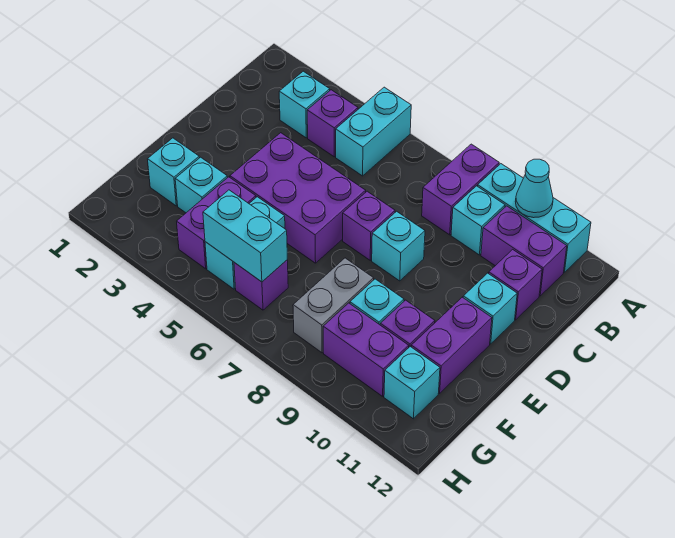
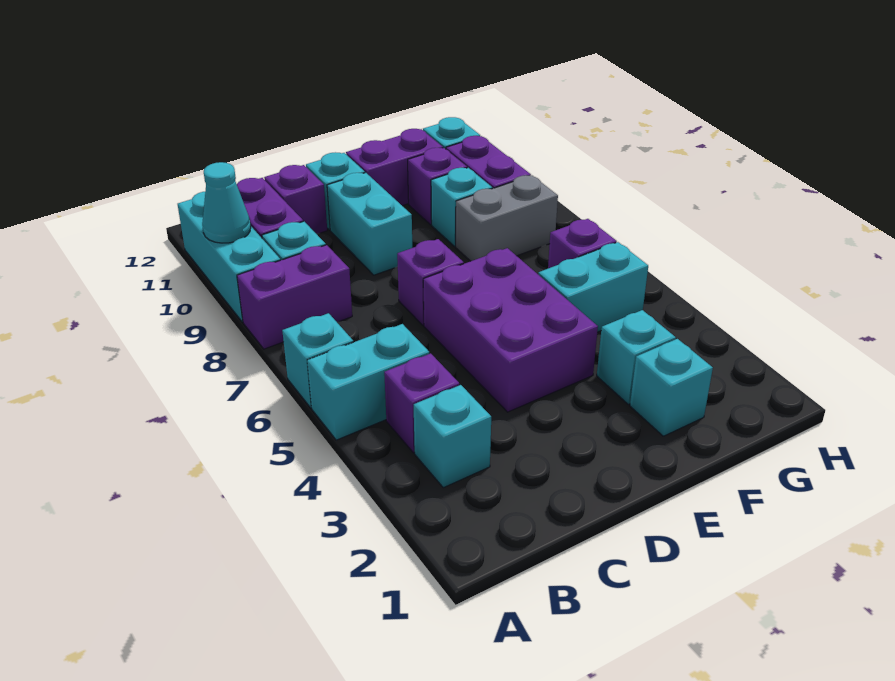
cyan 1x1 brick [372,211,425,281] -> cyan 1x1 brick moved to [282,313,353,408]
purple 1x2 brick [177,177,256,269] -> none
cyan 1x2 brick [203,190,287,282] -> cyan 1x2 brick moved to [327,173,412,275]

